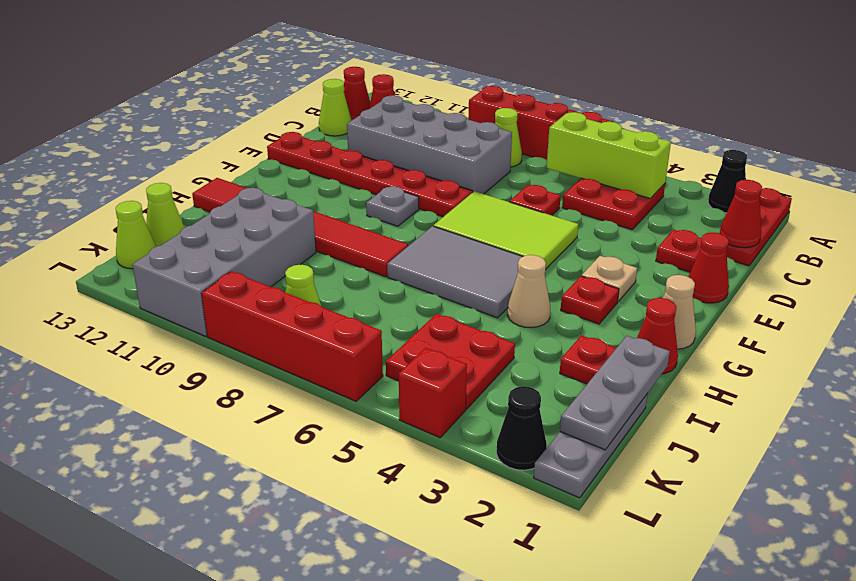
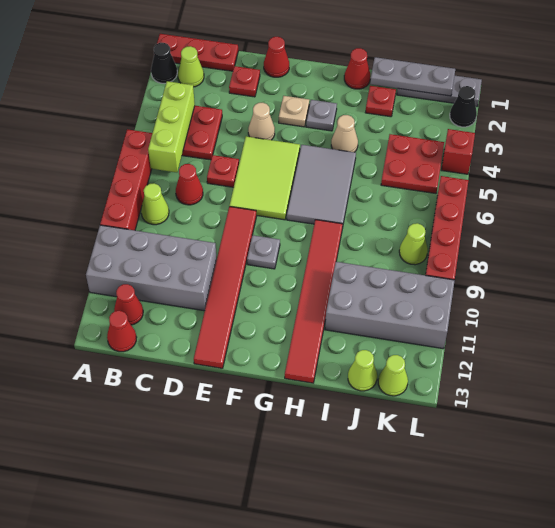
red 1x1 cone [720,180,762,248] -> red 1x1 cone moved to [176,164,203,205]
grey 2x4 brick [347,95,512,194] -> grey 2x4 brick turned to [86,225,217,311]
lime 1x1 cone [319,79,352,136] -> lime 1x1 cone moved to [178,46,204,87]
red 1x6 plate [267,132,473,217] -> red 1x6 tile [194,207,257,368]
tan 1x1 cone [663,275,696,349] -> tan 1x1 cone moved to [248,103,275,140]
red 1x1 plate [561,276,619,324] -> grey 1x1 plate [306,100,337,131]

